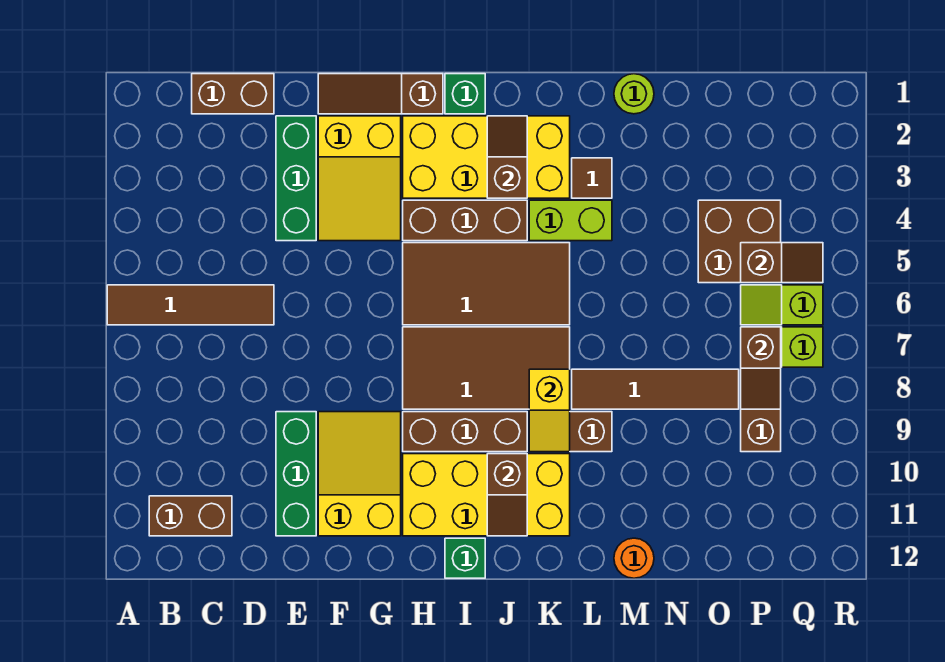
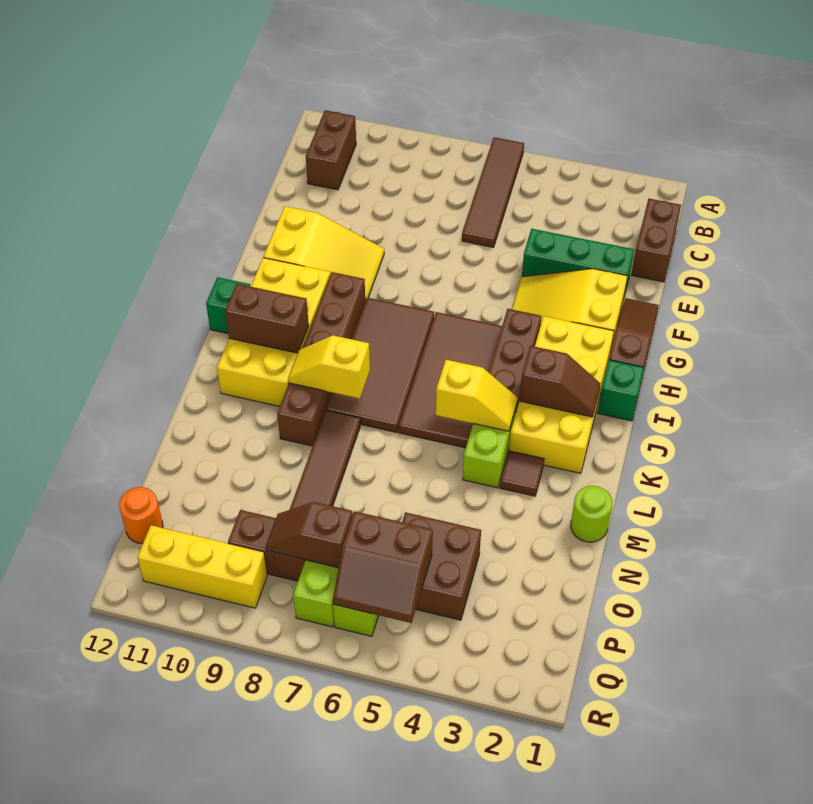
green 1x3 brick [276,412,316,536] -> none
brown 1x2 slope [487,454,527,536] -> brown 1x2 brick [225,284,309,353]
none -> yellow 1x2 slope [436,360,518,431]
orange 1x1 round brick [614,538,654,578] -> orange 1x1 round brick moved to [119,487,163,544]
brown 1x2 slope [741,243,823,283] -> brown 2x2 slope [333,511,433,623]
none -> yellow 1x3 brick [137,525,267,608]

